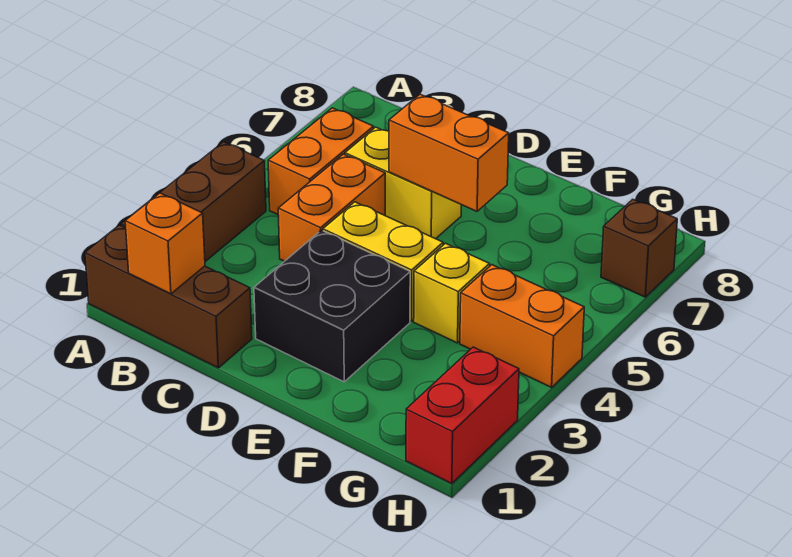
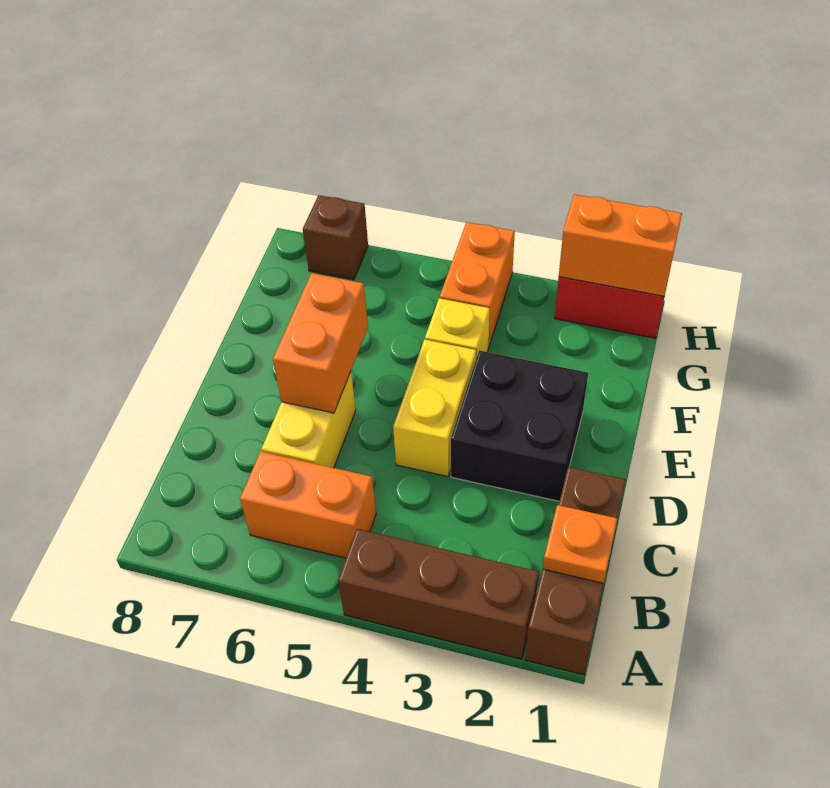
orange 1x1 brick [125,193,205,294] -> orange 1x1 plate [543,505,618,583]
orange 1x2 brick [278,154,385,261] -> orange 1x2 brick moved to [559,194,682,296]

